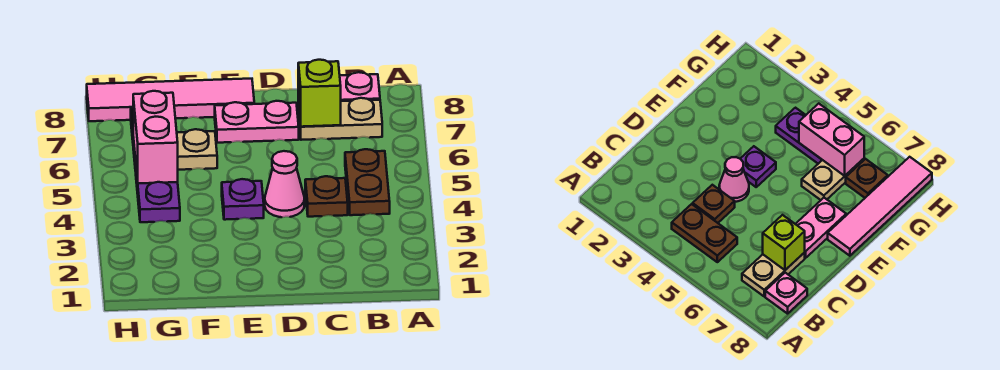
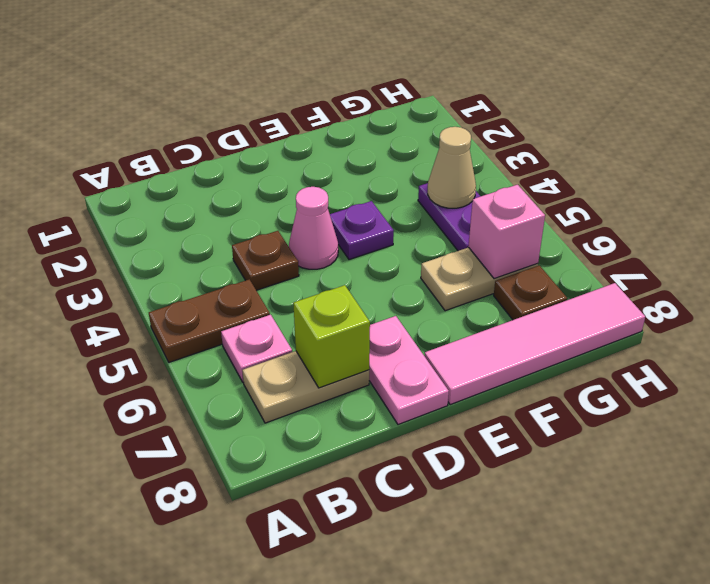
brown 1x2 plate [345,149,390,215] -> brown 1x2 plate turned to [149,279,270,362]
pink 1x1 plate [340,72,380,101] -> pink 1x1 plate moved to [221,315,292,382]
pink 1x2 plate [215,101,299,143] -> pink 1x2 plate turned to [369,316,449,425]
none -> tan 1x1 cone [428,127,476,208]
pink 1x2 brick [133,91,178,184] -> pink 1x1 brick [468,185,545,279]

